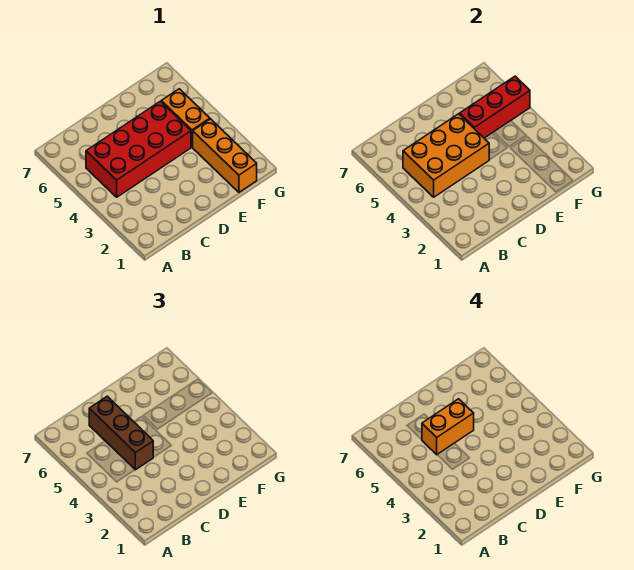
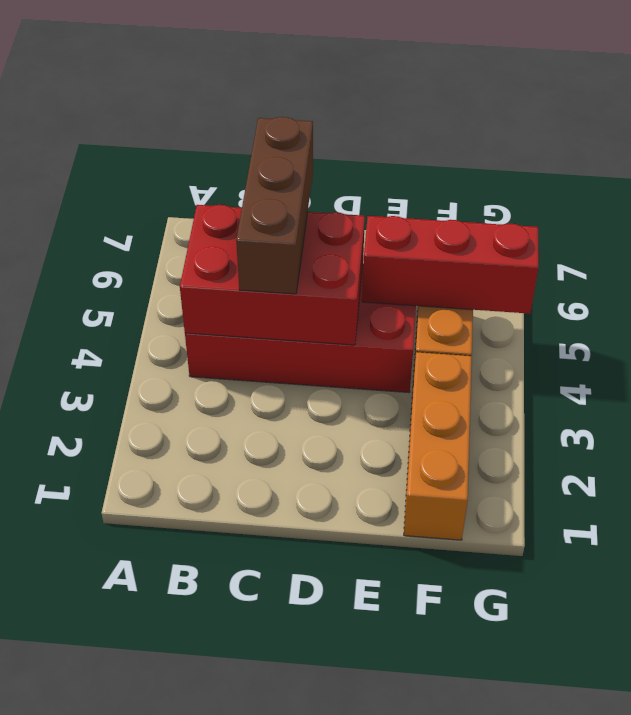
orange 2x3 brick [403,114,489,197] -> red 2x3 brick [180,205,365,345]
orange 1x2 brick [422,399,474,455] -> none

